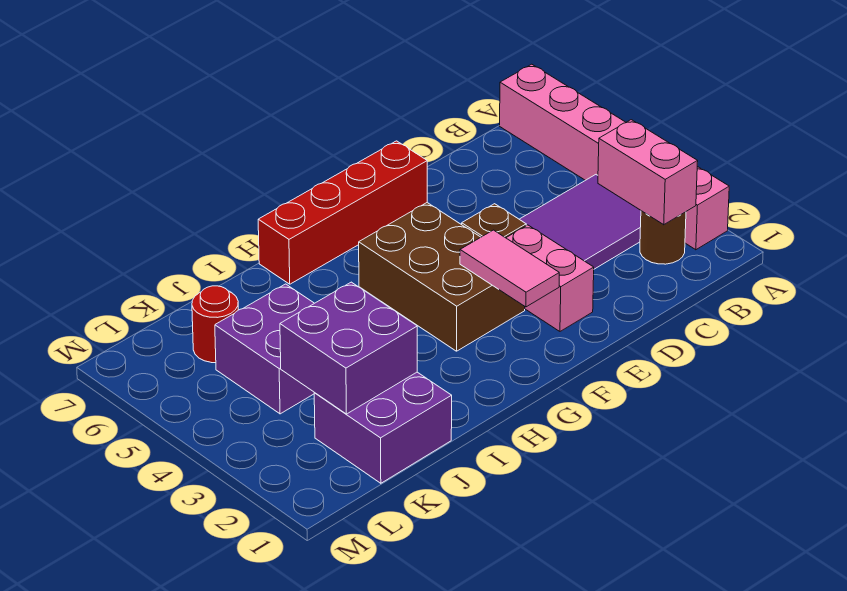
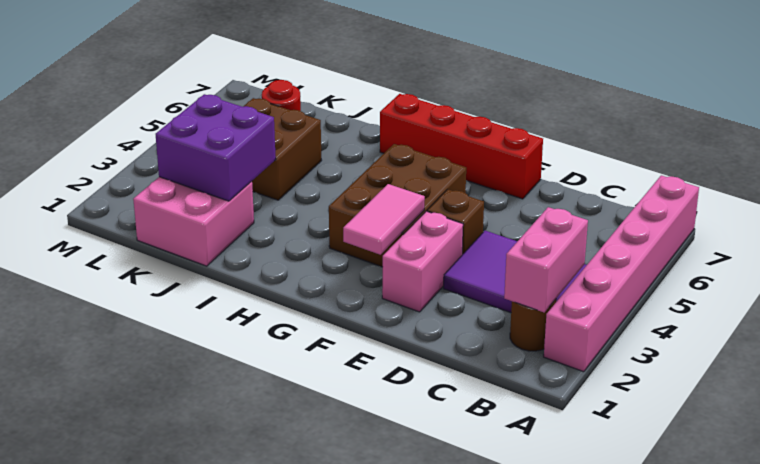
purple 2x2 brick [314,372,452,483] -> pink 2x2 brick [133,177,254,266]
purple 2x2 brick [215,284,314,414] -> brown 2x2 brick [243,98,322,200]

